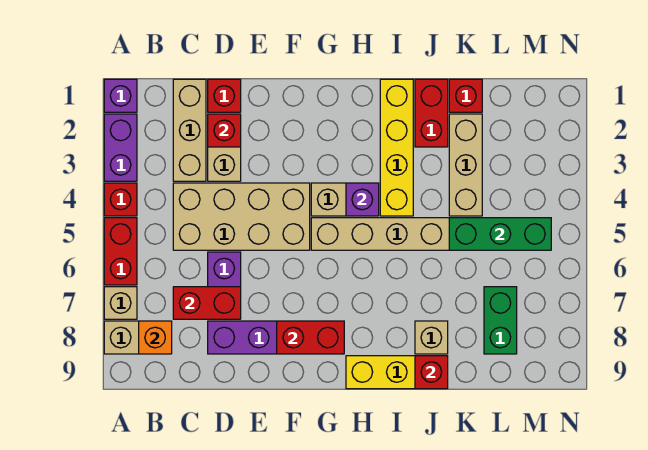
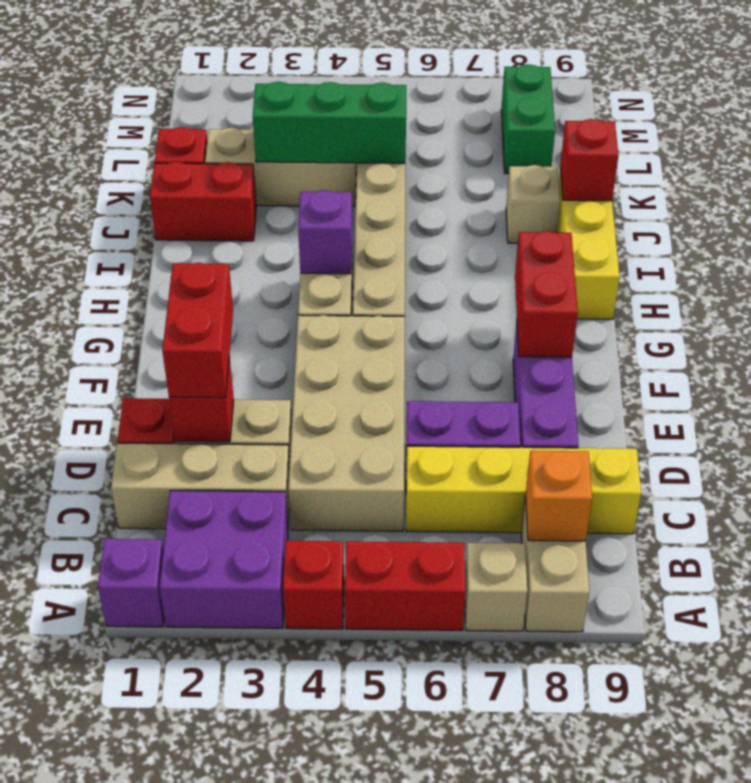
purple 1x2 brick [104,114,137,181] -> purple 2x2 brick [160,491,288,628]
red 1x2 brick [173,287,241,319] -> red 1x2 brick moved to [162,262,233,398]
yellow 1x4 brick [380,79,413,216] -> yellow 1x4 brick moved to [406,446,641,534]
green 1x3 brick [449,218,551,250] -> green 1x3 brick turned to [253,82,406,163]
green 1x2 brick [484,287,517,354] -> green 1x2 brick turned to [501,64,555,174]

